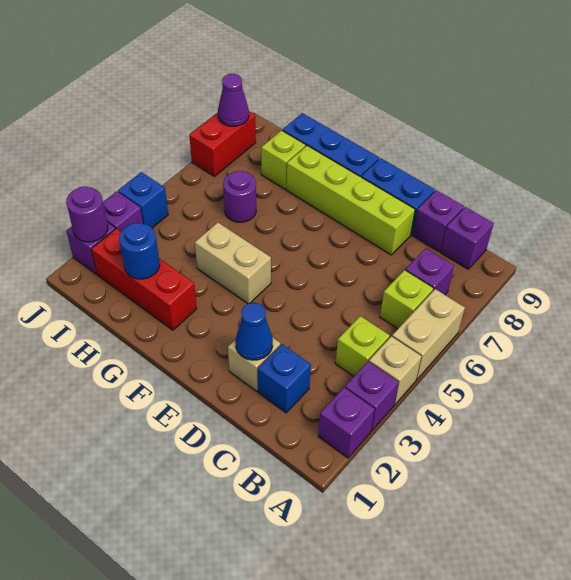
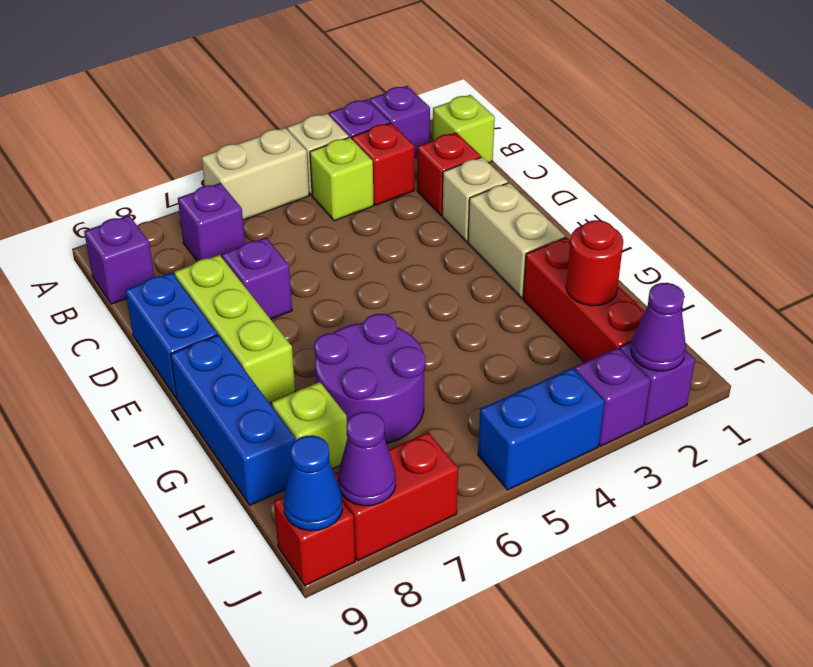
none -> red 1x1 brick [352,123,414,205]
lime 1x1 brick [380,270,434,329] -> lime 1x1 brick moved to [433,95,495,163]
blue 1x1 brick [258,344,311,413] -> red 1x1 brick [417,133,481,215]
purple 1x1 brick [413,190,464,252] -> purple 1x1 brick moved to [222,238,292,319]
blue 1x1 cone [235,303,273,360] -> blue 1x1 cone moved to [284,435,343,531]
lime 1x4 brick [286,146,415,255] -> lime 1x3 brick [174,255,295,403]
tan 1x2 brick [195,222,271,304] -> tan 1x2 brick moved to [468,183,565,298]
blue 1x1 round brick [119,223,160,279] -> red 1x1 round brick [566,220,623,306]
purple 1x1 round brick [223,171,256,222] -> purple 2x2 round brick [314,314,425,444]
purple 1x1 round brick [66,187,108,242] -> purple 1x1 cone [631,283,686,371]
blue 1x1 brick [118,172,168,228] -> blue 1x2 brick [478,368,604,490]
none -> red 1x1 brick [274,496,355,586]

